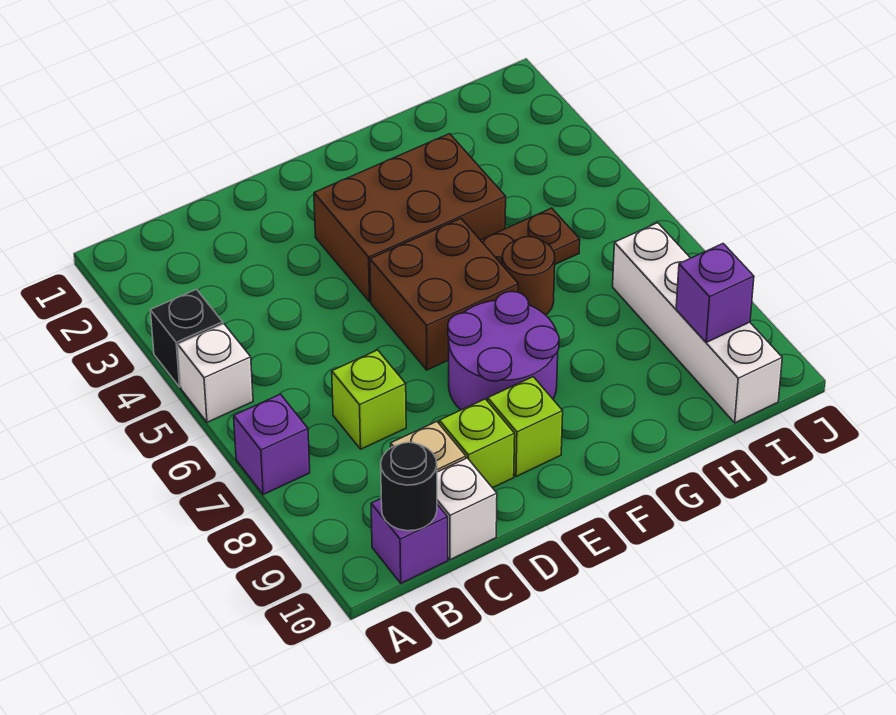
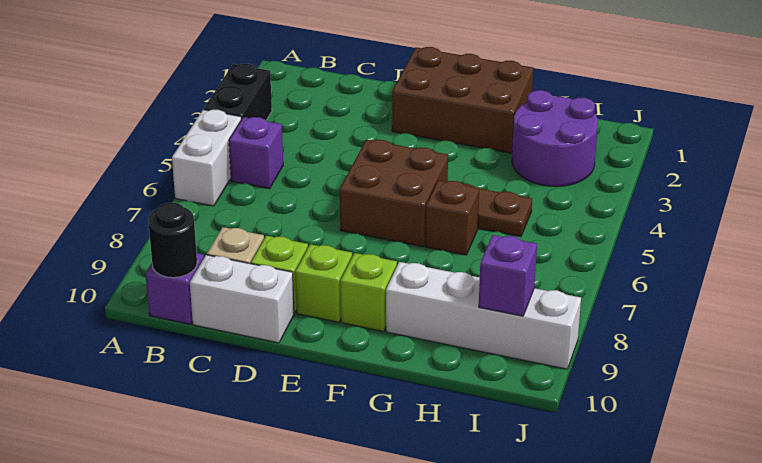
black 1x1 brick [150,289,223,387] -> black 1x2 brick [204,64,272,120]
white 1x1 brick [178,324,253,422] -> white 1x2 brick [172,110,241,206]
purple 1x1 brick [234,394,310,494] -> purple 1x1 brick moved to [229,117,283,189]
lime 1x1 brick [332,350,406,449] -> lime 1x1 brick moved to [340,253,397,332]
white 1x1 brick [437,458,497,560] -> white 1x2 brick [190,255,294,343]
brown 2x3 brick [314,134,506,302] -> brown 2x3 brick moved to [392,47,533,153]
purple 2x2 round brick [448,292,559,410] -> purple 2x2 round brick moved to [512,90,598,187]
brown 1x1 round brick [502,237,555,315] -> brown 1x1 brick [425,180,479,255]
white 1x4 brick [613,223,782,423] -> white 1x4 brick turned to [386,262,581,369]

